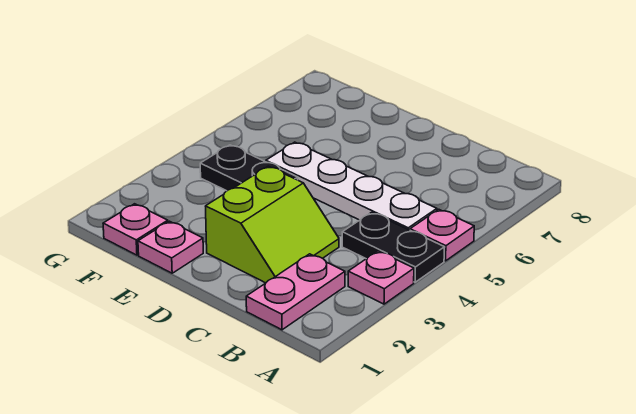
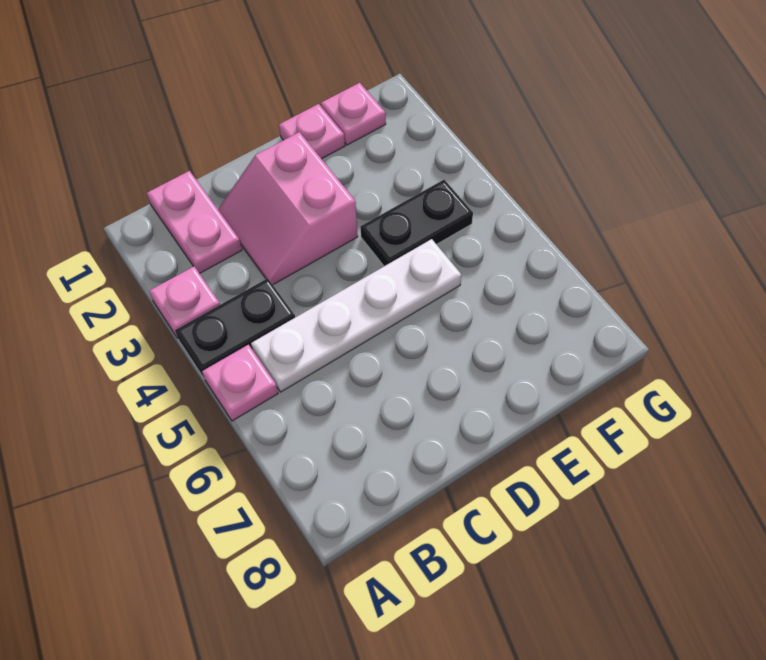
lime 2x2 slope [206,166,339,283] -> pink 2x2 slope [218,132,358,284]

